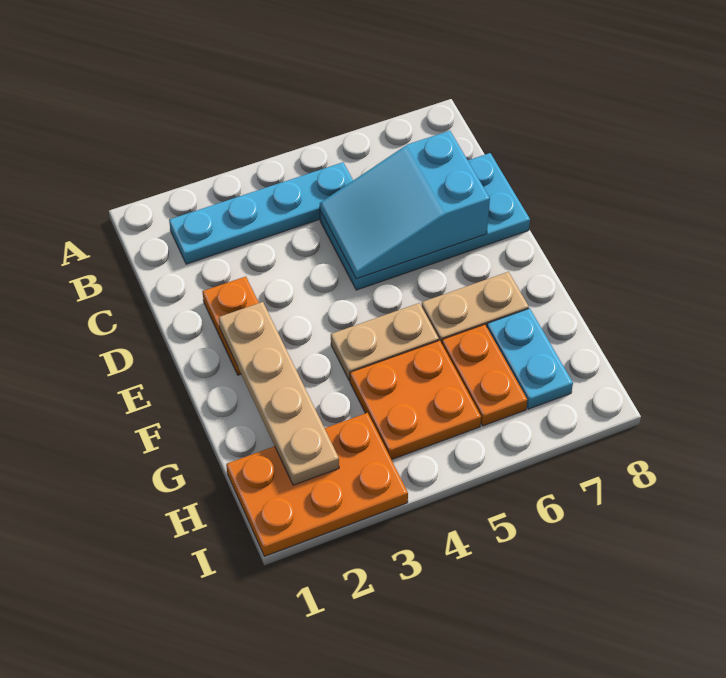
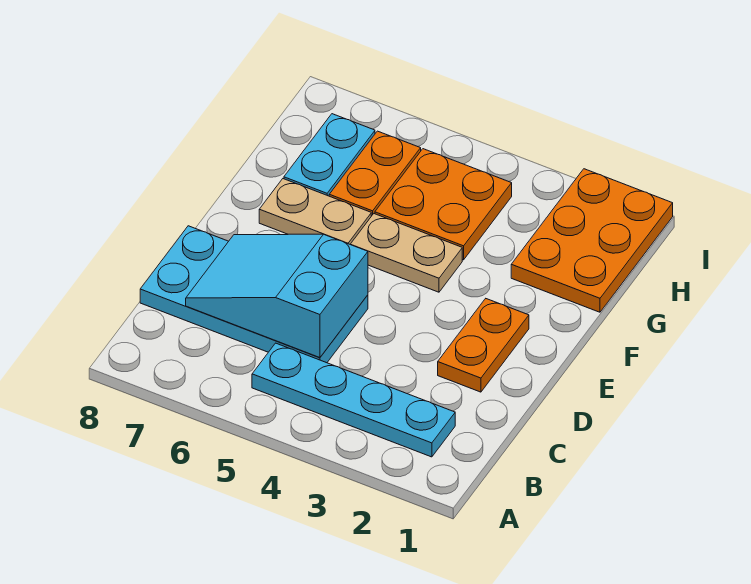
cyan 2x3 slope [320,131,490,279] -> cyan 2x3 slope turned to [186,234,368,358]
tan 1x4 plate [219,302,339,485] -> none
orange 2x3 plate [226,413,408,556] -> orange 2x3 plate turned to [511,169,673,312]

